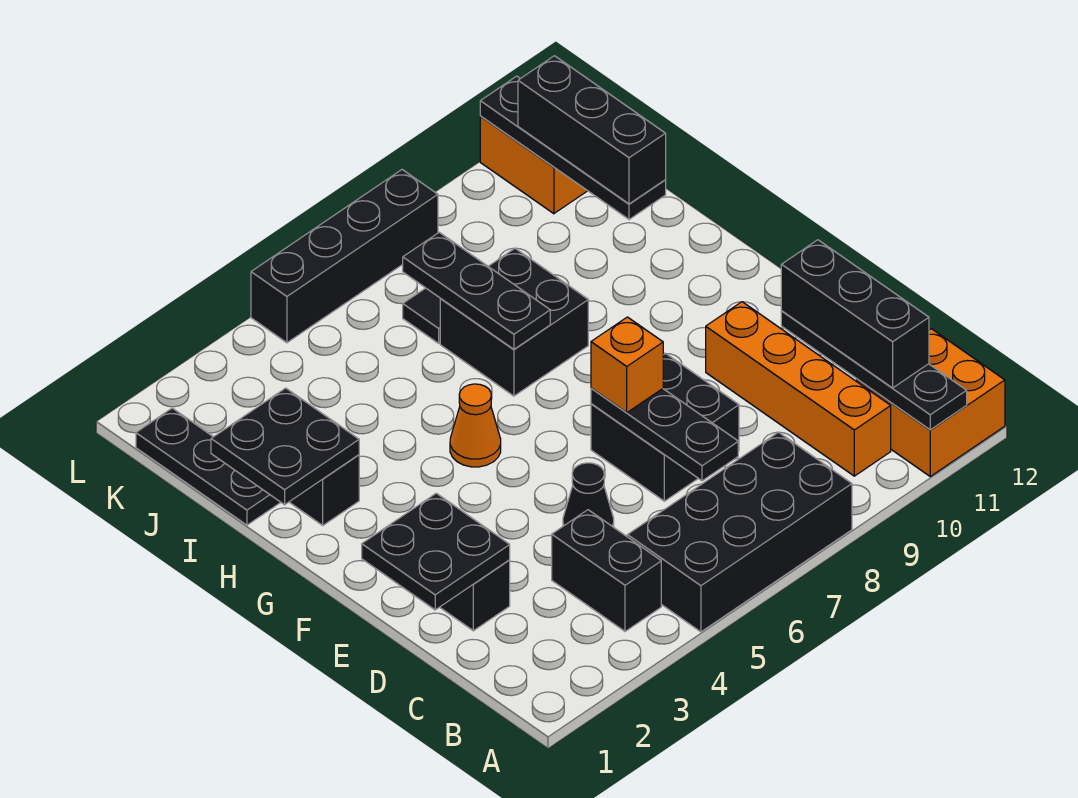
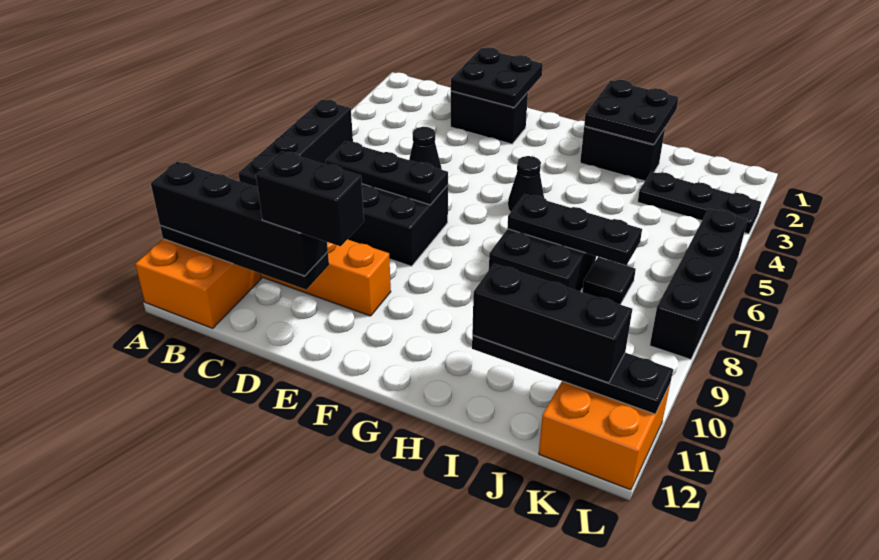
black 2x4 brick [627,432,852,632] -> black 1x4 brick [238,100,353,186]
black 1x2 brick [552,510,661,631] -> black 1x2 brick moved to [256,151,364,246]
black 1x3 brick [781,240,929,388] -> black 1x4 brick [151,162,328,276]
orange 1x1 brick [591,317,663,413] -> none
orange 1x1 cone [450,384,501,467] -> black 1x1 cone [508,156,544,212]
black 1x3 plate [136,408,281,525] -> black 1x3 plate moved to [638,172,761,234]

